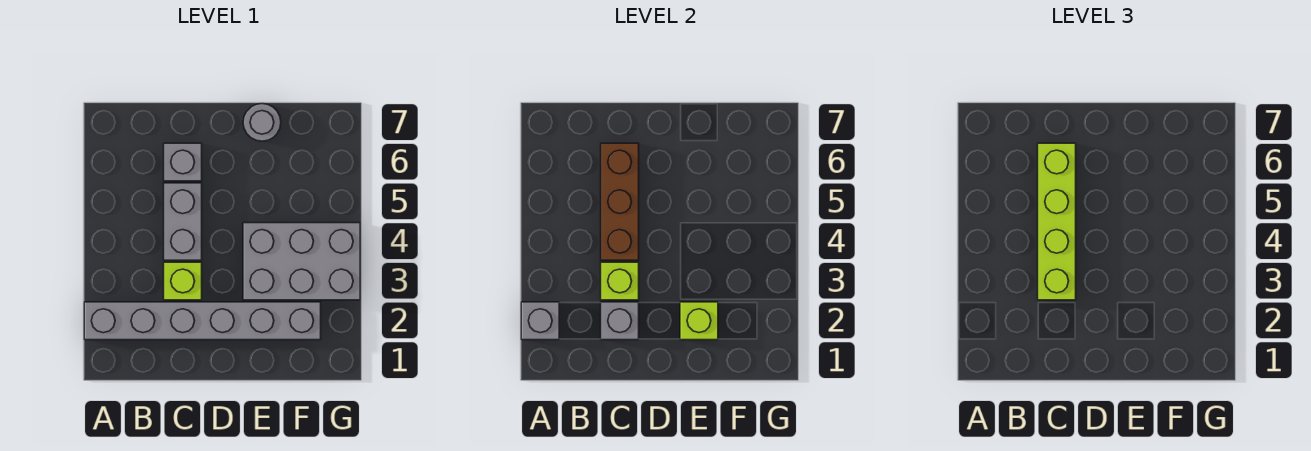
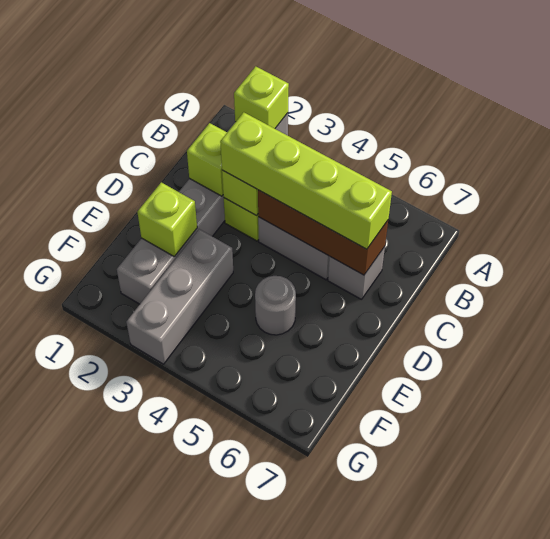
grey 1x1 brick [521,302,559,340] -> lime 1x1 brick [234,66,289,129]
grey 1x1 brick [601,302,639,340] -> lime 1x1 brick [187,123,227,196]
grey 2x3 brick [243,223,360,300] -> grey 1x3 brick [126,229,233,364]
grey 1x1 round brick [243,104,281,141] -> grey 1x1 round brick moved to [255,276,296,335]

